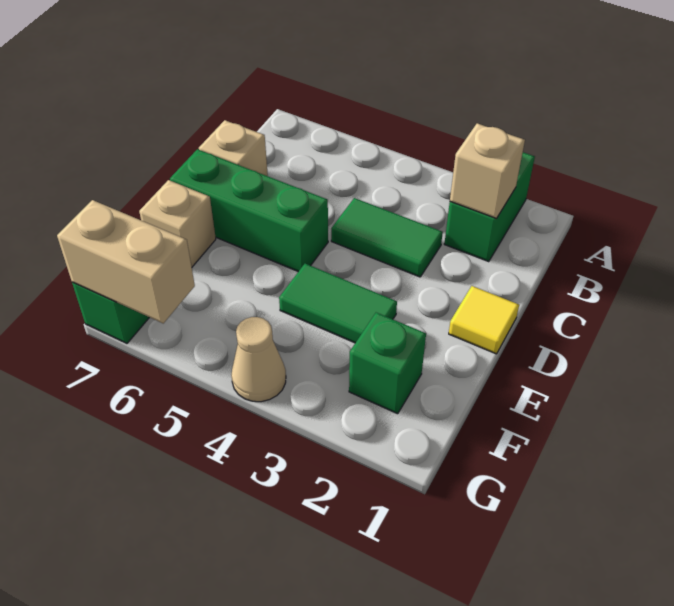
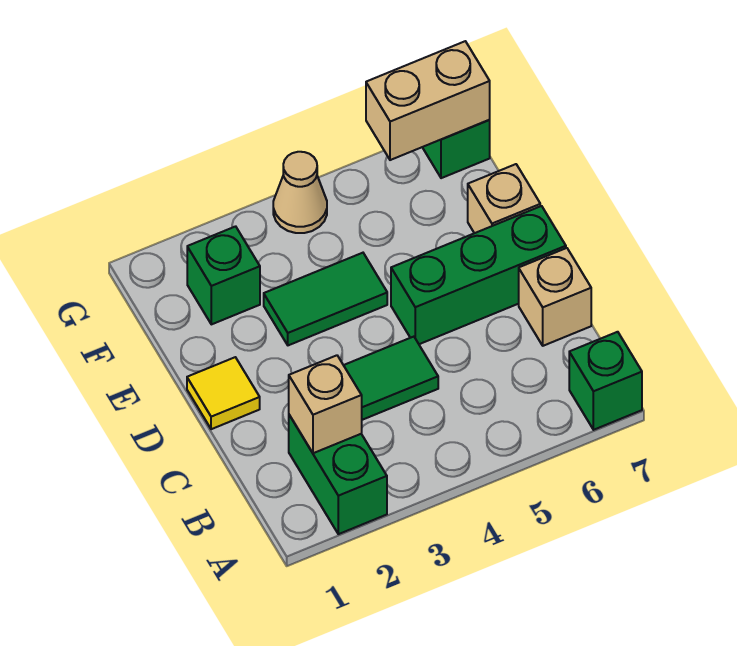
none -> green 1x1 brick [569,332,642,430]

